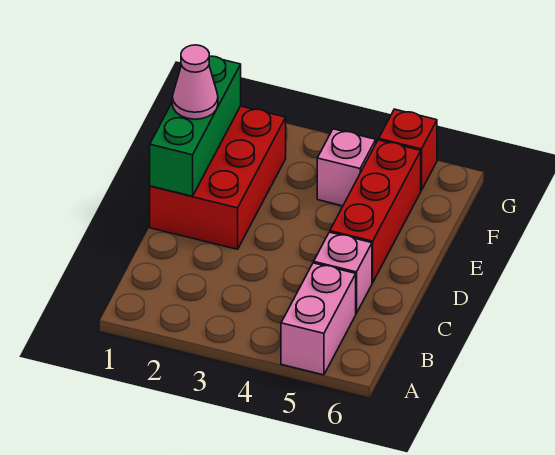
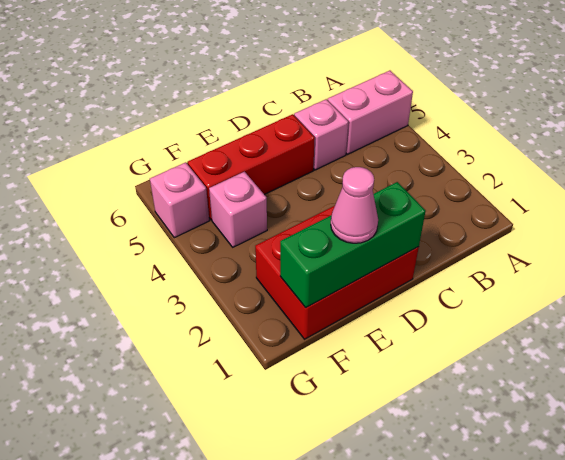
red 1x1 brick [379,109,437,190] -> pink 1x1 brick [150,162,209,238]

